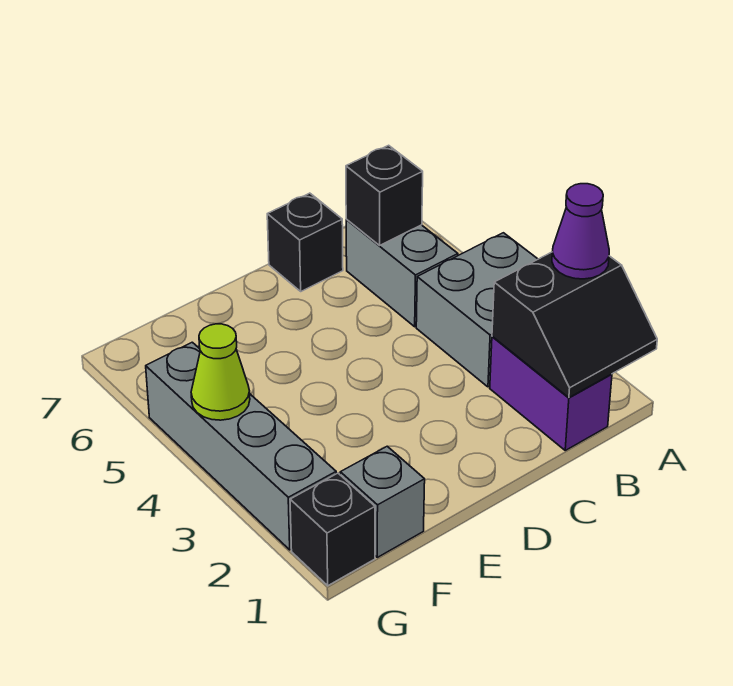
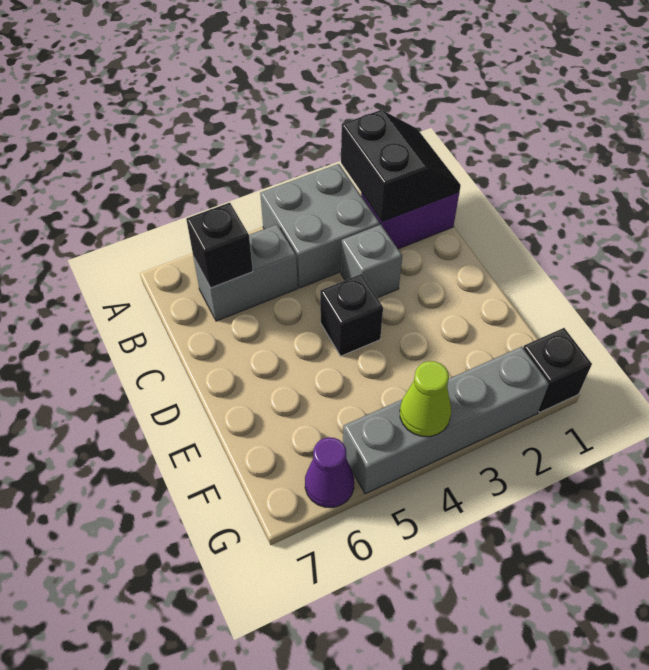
purple 1x1 cone [552,184,609,279] -> purple 1x1 cone moved to [305,437,354,507]
black 1x1 brick [267,193,343,291] -> black 1x1 brick moved to [320,274,383,356]
grey 1x1 brick [340,446,425,557] -> grey 1x1 brick moved to [341,225,402,298]

